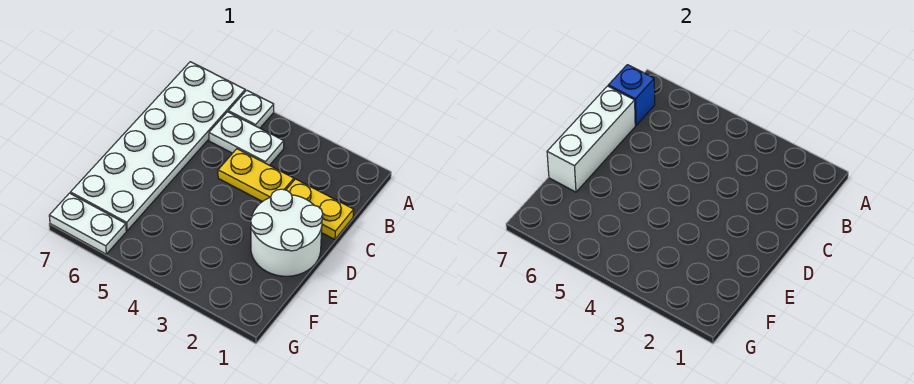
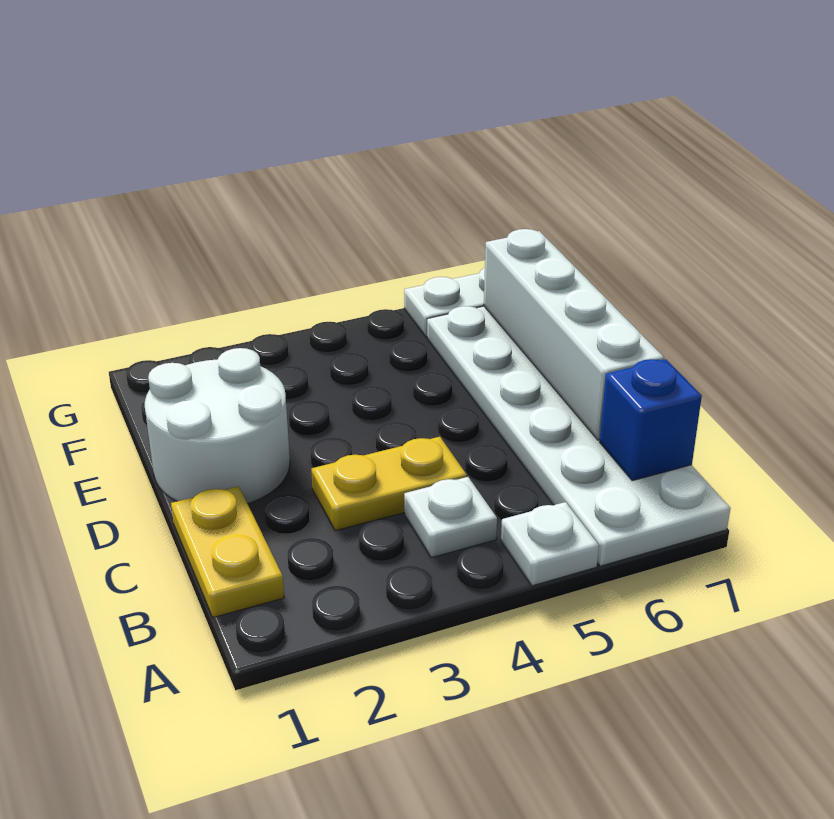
white 1x2 plate [209,112,284,165] -> white 1x1 plate [404,477,497,558]
yellow 1x2 plate [286,179,354,239] -> yellow 1x2 plate turned to [171,486,284,617]
white 1x3 brick [547,86,635,192] -> white 1x4 brick [484,229,664,440]

